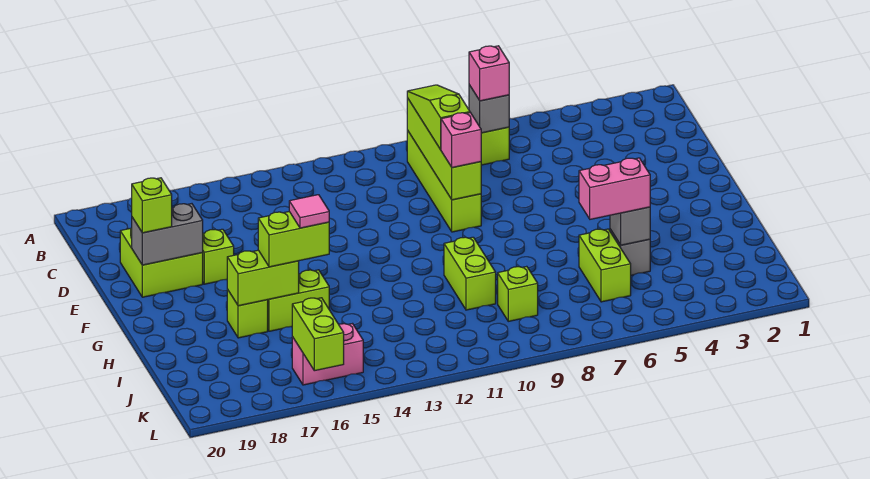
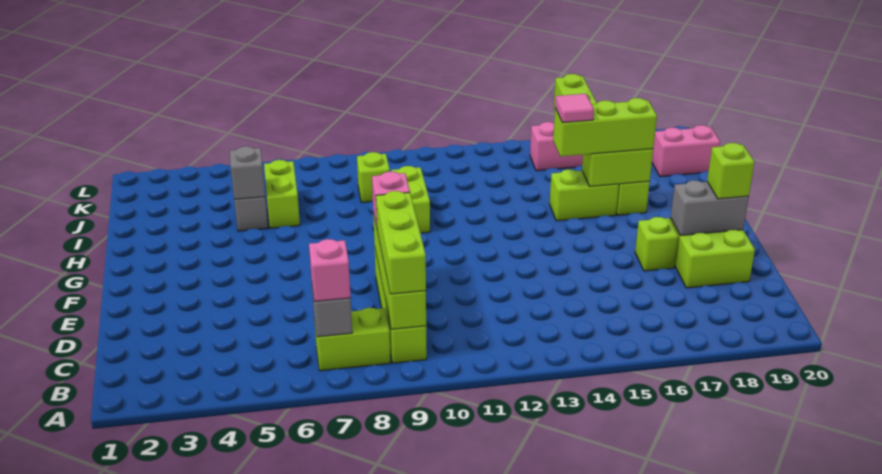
lime 1x3 slope [407,85,470,150] -> lime 1x3 brick [376,191,426,294]
lime 1x2 brick [258,212,329,267] -> lime 1x3 brick [553,98,657,156]
pink 1x2 brick [579,158,650,219] -> pink 1x2 brick moved to [652,125,720,177]

